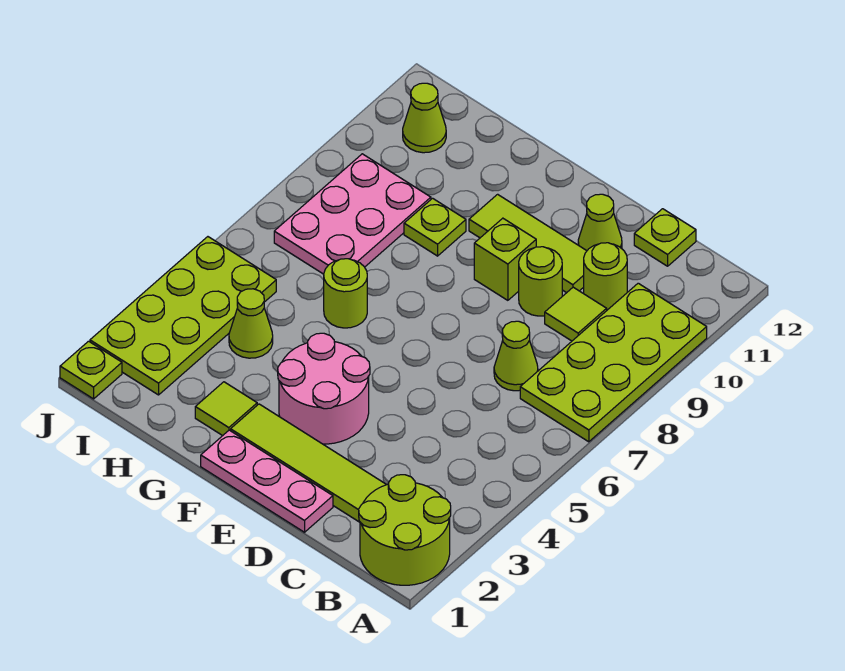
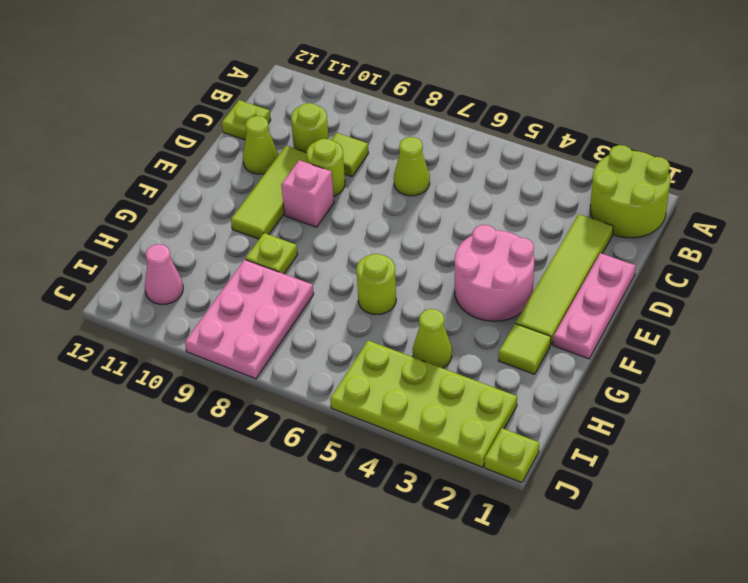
lime 2x4 plate [520,283,707,442] -> none
lime 1x1 brick [474,218,536,300] -> pink 1x1 brick [281,160,334,227]
pink 2x3 plate [274,154,431,274] -> pink 2x3 plate turned to [185,260,314,379]
lime 1x1 cone [403,83,446,153] -> pink 1x1 cone [145,244,183,304]

